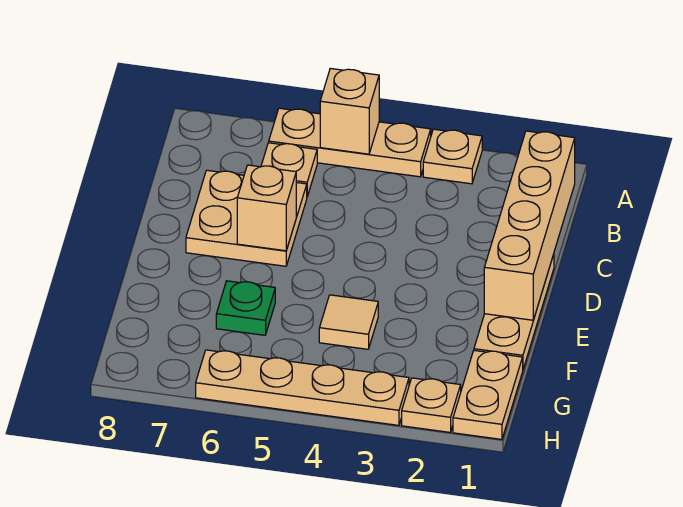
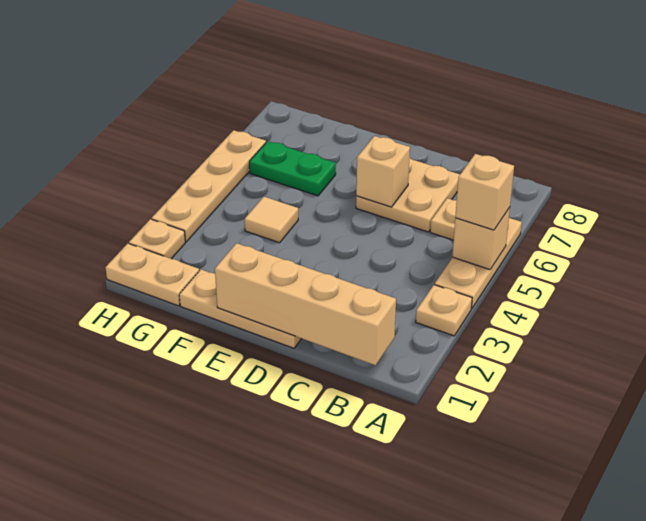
none -> tan 1x1 brick [455,154,514,230]
green 1x1 plate [216,281,275,335] -> green 1x2 plate [249,141,336,196]

